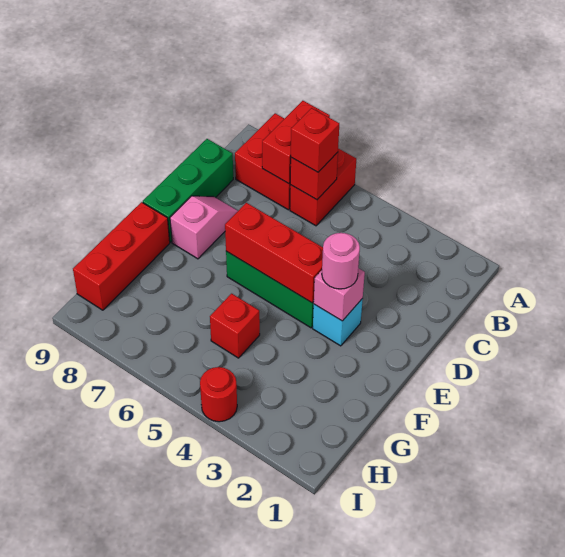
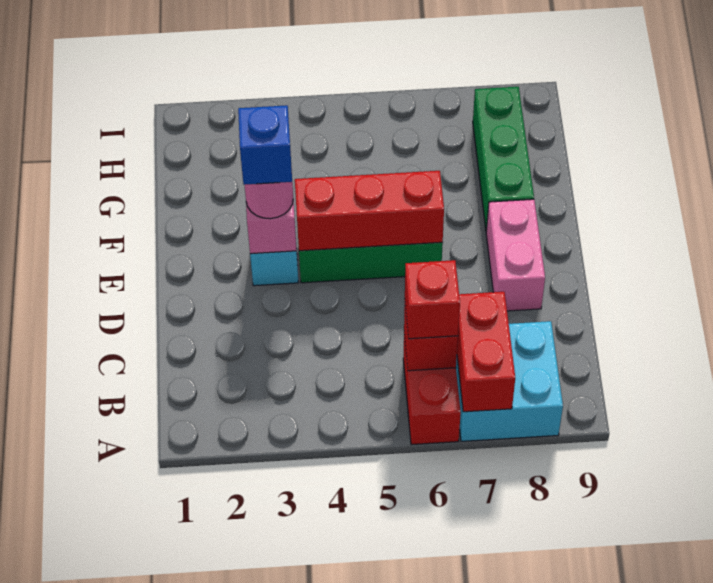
red 2x2 brick [235,113,290,210] -> cyan 2x2 brick [456,321,563,441]
green 1x3 brick [143,139,233,242] -> green 1x3 brick moved to [473,87,534,231]
pink 1x2 slope [170,196,238,259] -> pink 1x2 brick [486,199,545,311]
none -> blue 1x1 brick [238,105,292,185]
red 1x3 brick [73,202,170,310] -> none
red 1x1 brick [210,294,260,358] -> none
red 1x1 round brick [200,367,237,422] -> none

